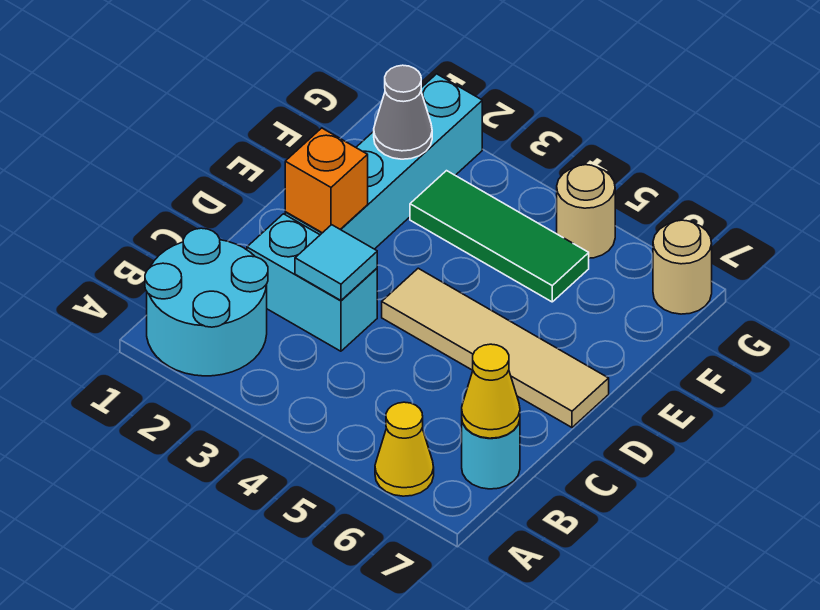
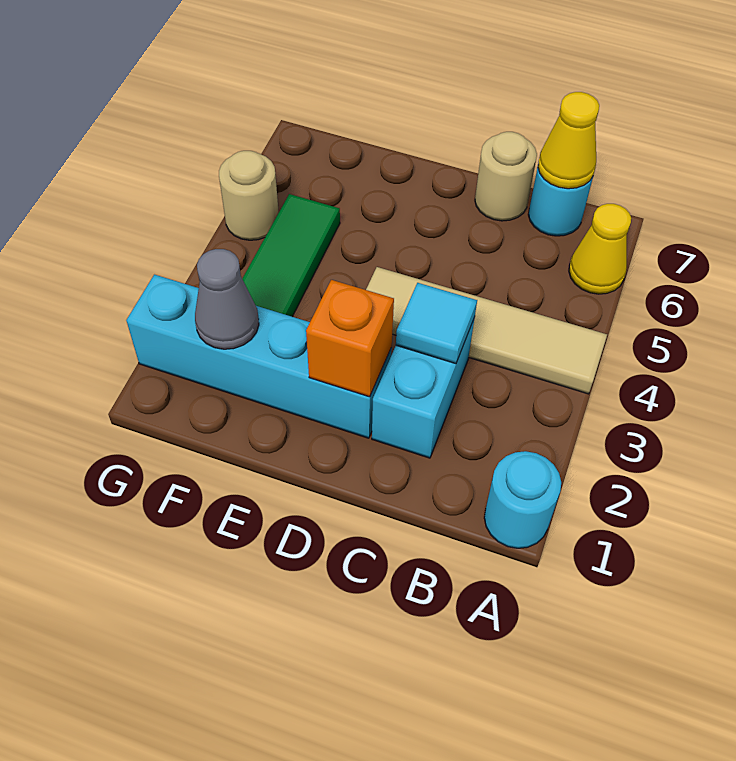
cyan 2x2 round brick [145,228,268,376] -> cyan 1x1 round brick [484,451,561,548]
tan 1x4 tile [382,268,609,427] -> tan 1x4 tile turned to [366,267,607,394]
tan 1x1 round brick [653,220,712,314] -> tan 1x1 round brick moved to [475,132,537,221]

